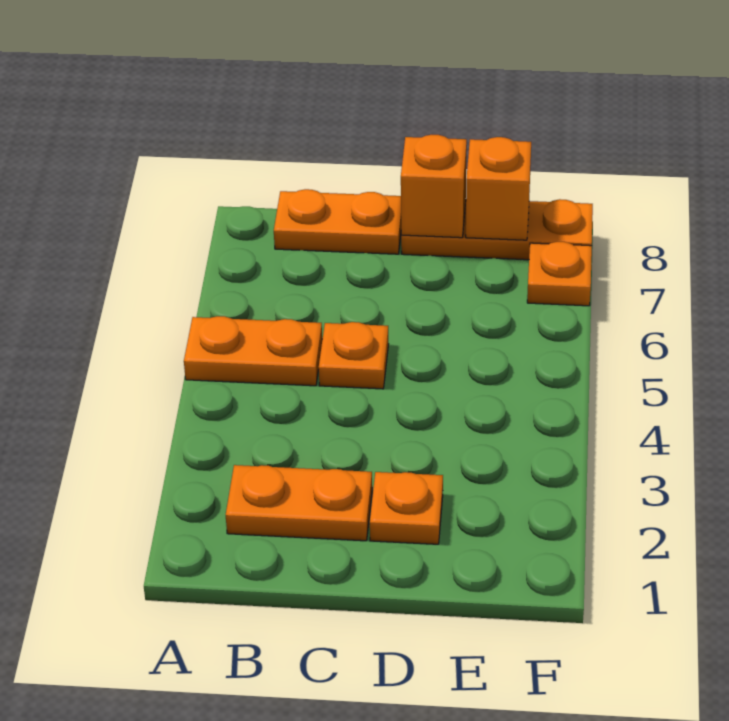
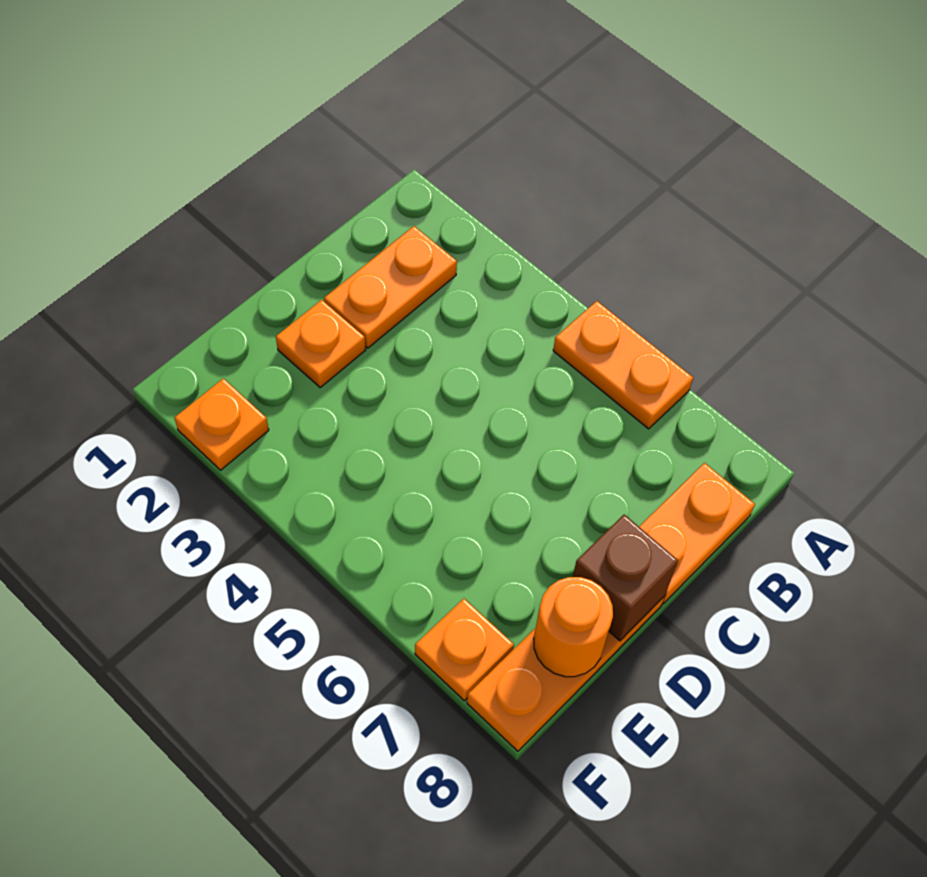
orange 1x2 plate [184,316,322,386] -> orange 1x2 plate turned to [553,301,693,429]
orange 1x1 plate [319,322,389,389] -> orange 1x1 plate moved to [174,378,269,470]
orange 1x1 brick [401,135,467,238] -> brown 1x1 brick [573,515,678,641]
orange 1x1 brick [466,137,531,240] -> orange 1x1 round brick [534,577,613,677]

